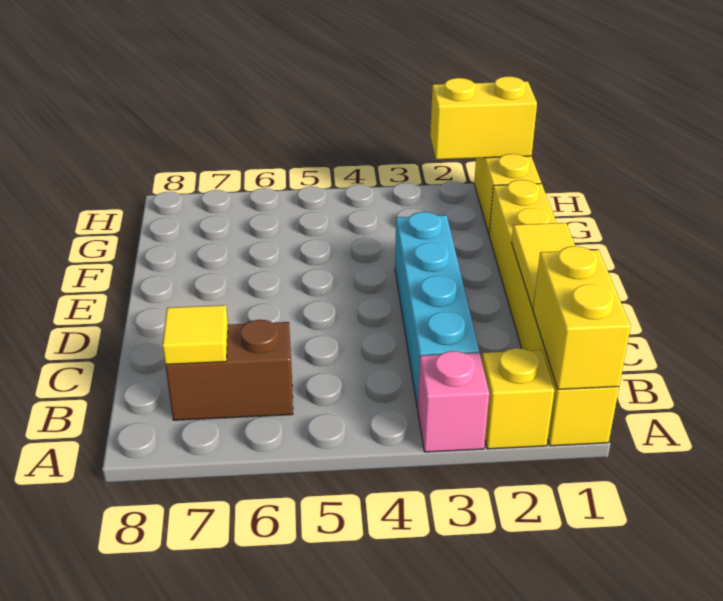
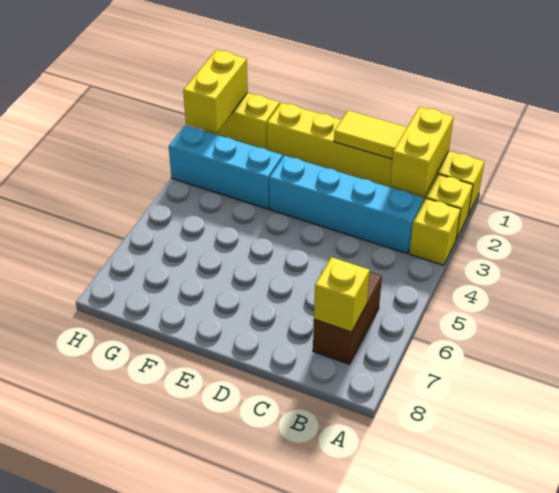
yellow 1x2 brick [533,246,631,389] -> yellow 1x2 brick turned to [390,107,454,196]
pink 1x1 brick [418,351,489,452] -> yellow 1x1 brick [409,198,461,265]
yellow 1x1 tile [163,305,228,365] -> yellow 1x1 brick [314,257,370,332]
none -> cyan 1x3 brick [169,125,283,209]

